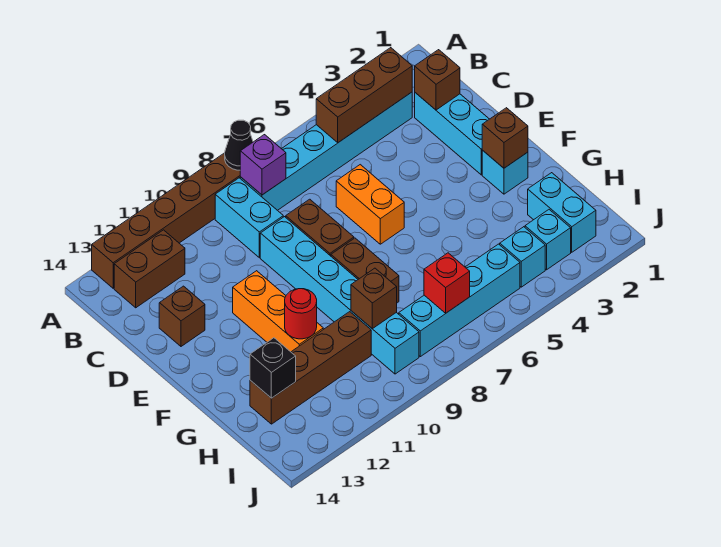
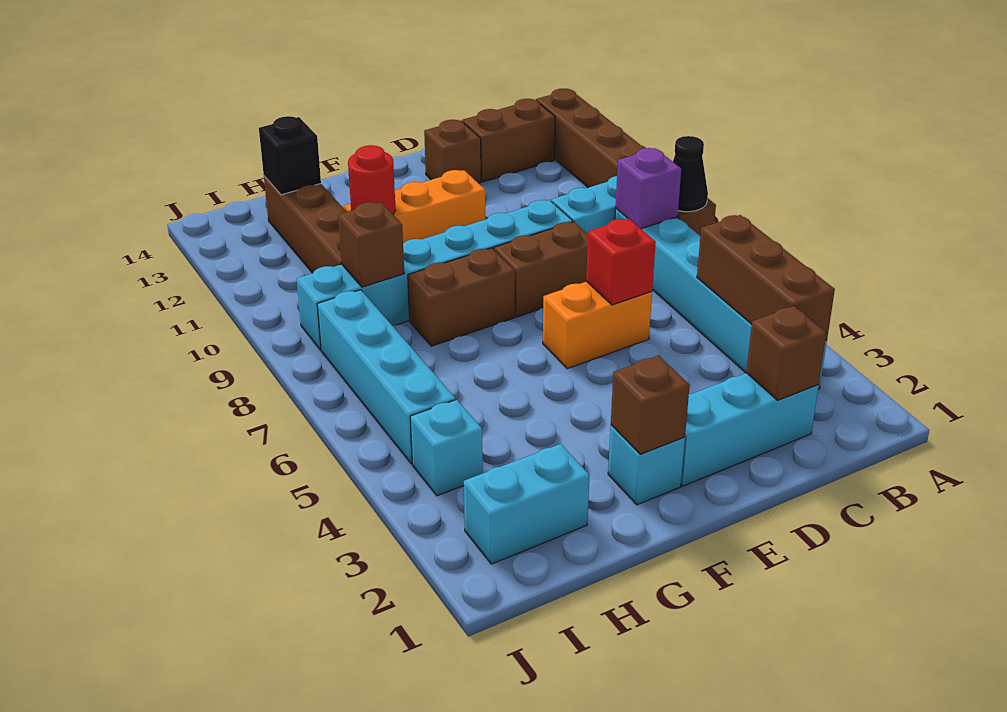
brown 1x2 brick [114,230,185,308] -> brown 1x2 brick turned to [462,99,555,182]
cyan 1x1 brick [525,210,571,270] -> none
red 1x1 brick [424,253,470,313] -> red 1x1 brick moved to [586,218,656,305]

